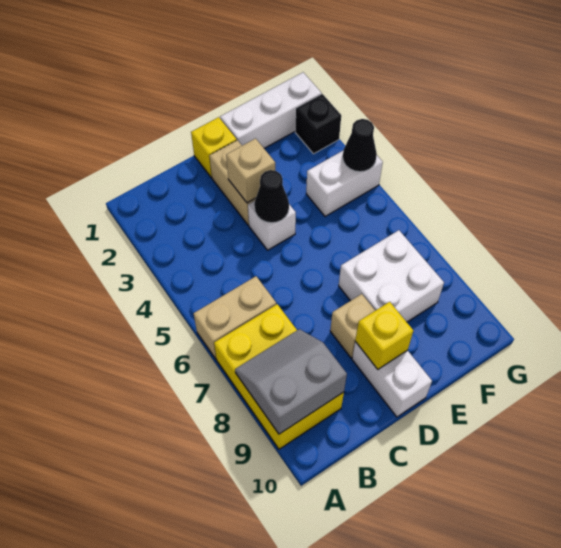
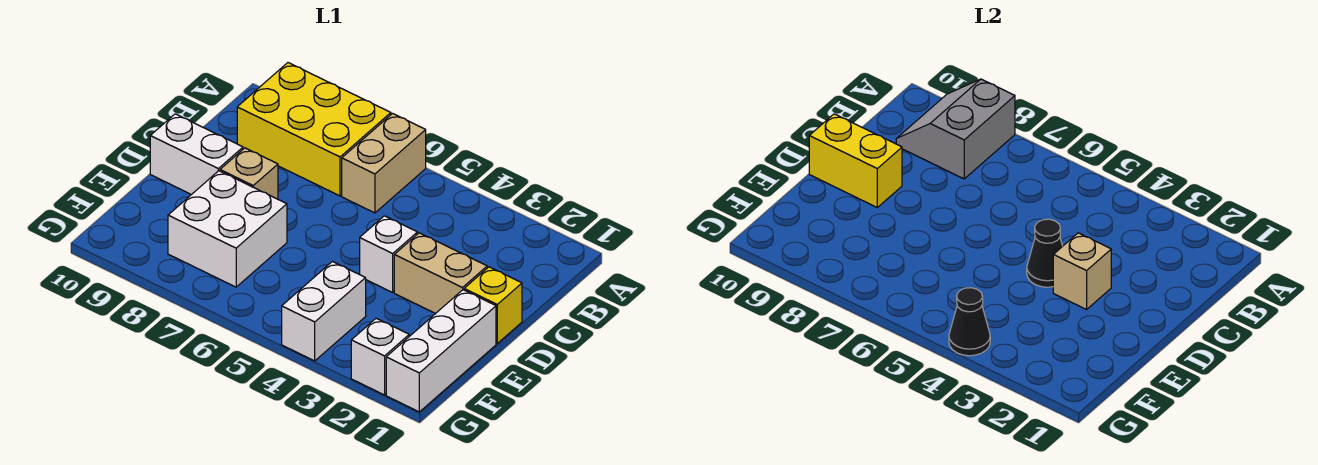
grey 2x2 slope [235,329,347,434] -> grey 2x2 slope turned to [896,79,1015,179]
yellow 1x1 brick [355,302,413,369] -> yellow 1x2 brick [809,114,902,207]
black 1x1 brick [295,94,341,154] -> white 1x1 brick [351,318,409,395]

